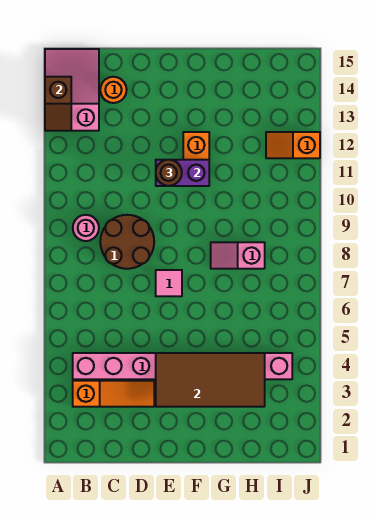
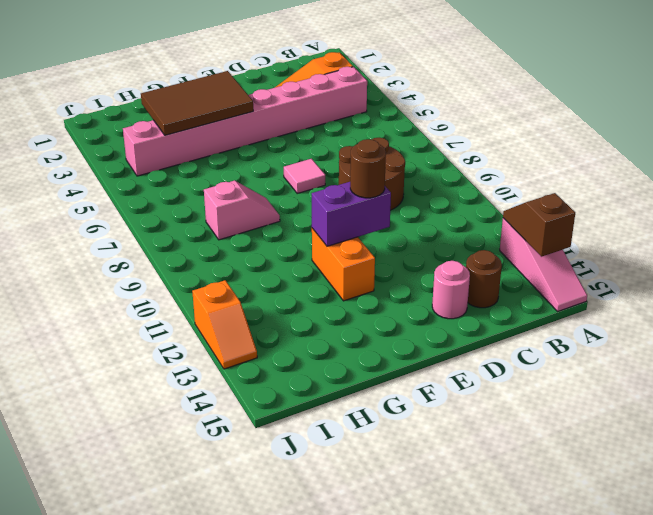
pink 2x3 slope [45,49,99,131] -> pink 1x3 slope [500,218,587,311]
pink 1x1 round brick [73,215,99,241] -> pink 1x1 round brick moved to [432,261,470,319]
orange 1x1 round brick [100,77,127,103] -> brown 1x1 round brick [466,250,502,308]
brown 2x4 tile [156,353,265,407] -> brown 2x3 tile [141,71,253,135]
orange 1x2 slope [266,132,320,158] -> orange 1x2 slope turned to [192,280,257,369]

